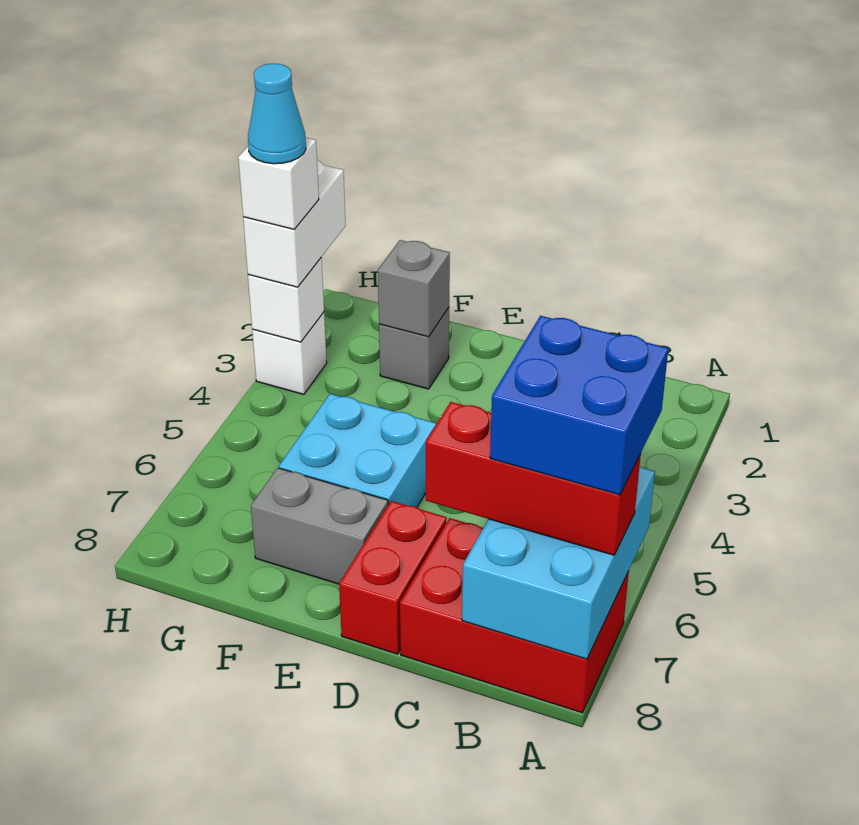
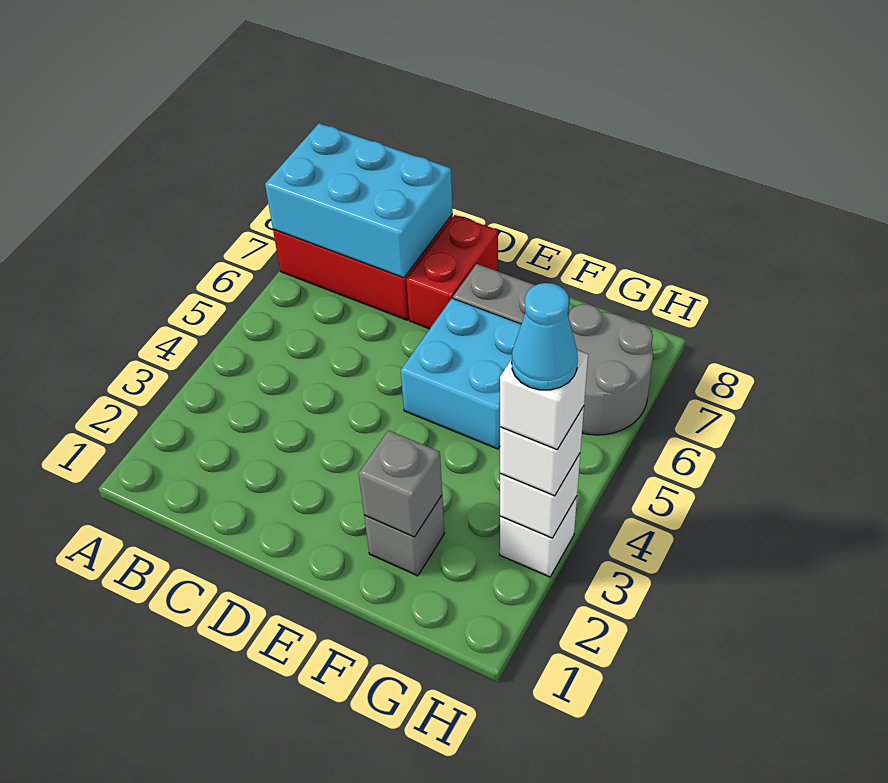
cyan 2x3 brick [462,467,655,659] -> cyan 2x3 brick turned to [265,123,453,278]
blue 2x2 brick [490,316,668,495] -> none
red 1x3 brick [426,402,641,555] -> none
none -> grey 2x2 round brick [568,304,653,435]
white 1x2 brick [243,160,346,287] -> white 1x1 brick [500,406,584,496]

